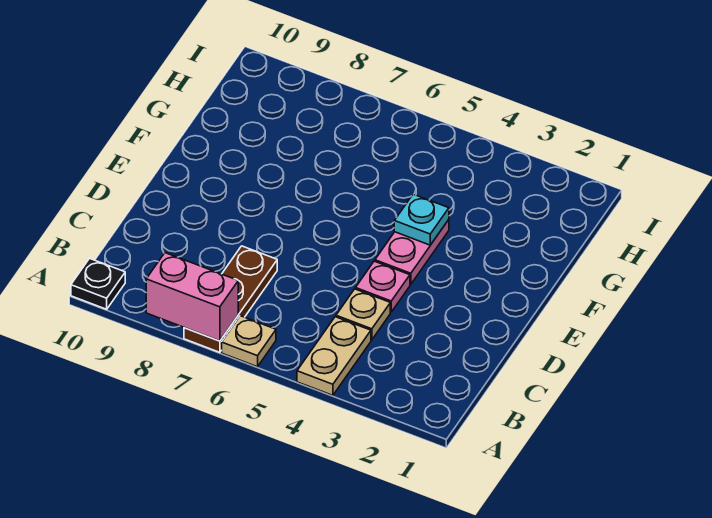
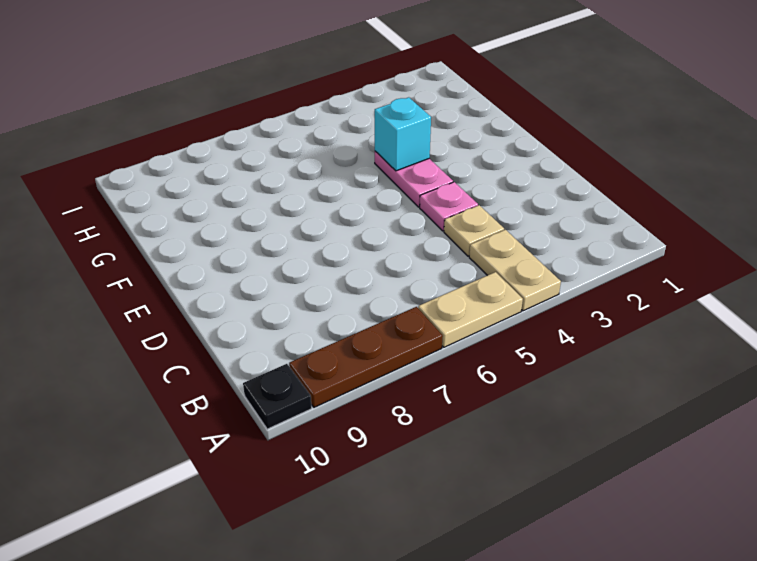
tan 1x1 plate [222,316,276,367] -> tan 1x2 plate [418,272,523,347]
brown 1x3 plate [184,246,277,352] -> brown 1x3 plate turned to [289,307,443,407]
pink 1x2 brick [146,253,238,341] -> none
cyan 1x1 plate [394,194,449,245] -> cyan 1x1 brick [375,97,431,171]

